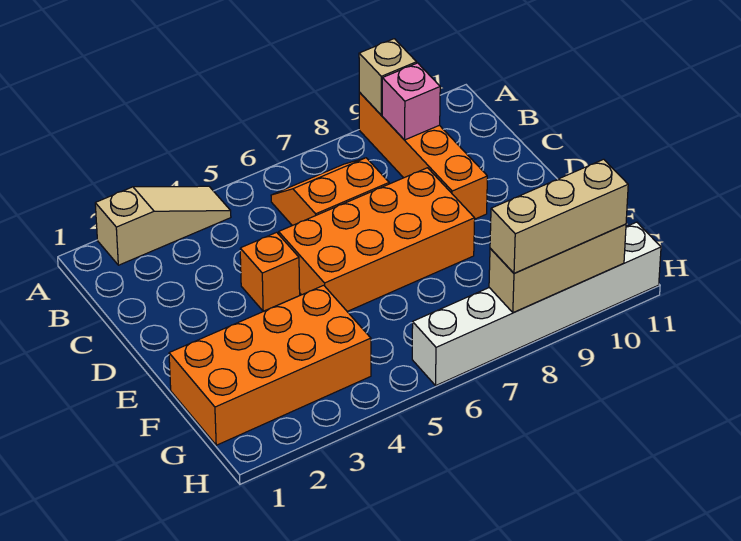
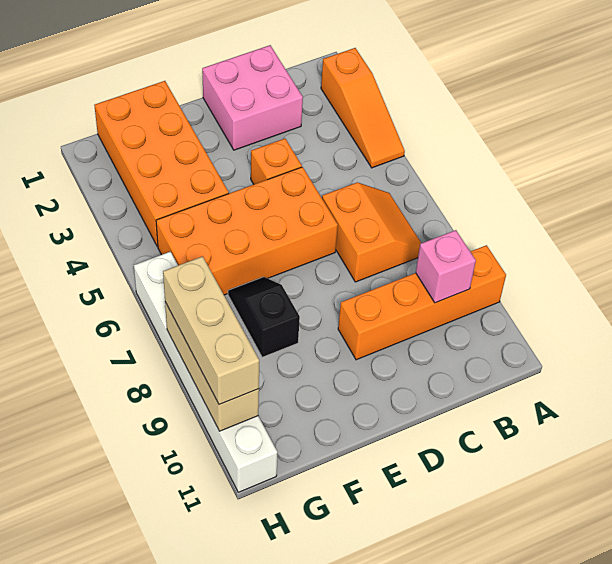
tan 1x3 slope [95,186,231,265] -> orange 1x3 slope [321,48,405,168]
tan 1x1 brick [359,39,417,115] -> none
none -> pink 2x2 brick [202,45,303,150]
orange 2x4 brick [279,168,475,311] -> orange 2x4 brick turned to [156,167,338,295]
none -> black 1x2 slope [228,277,300,357]

